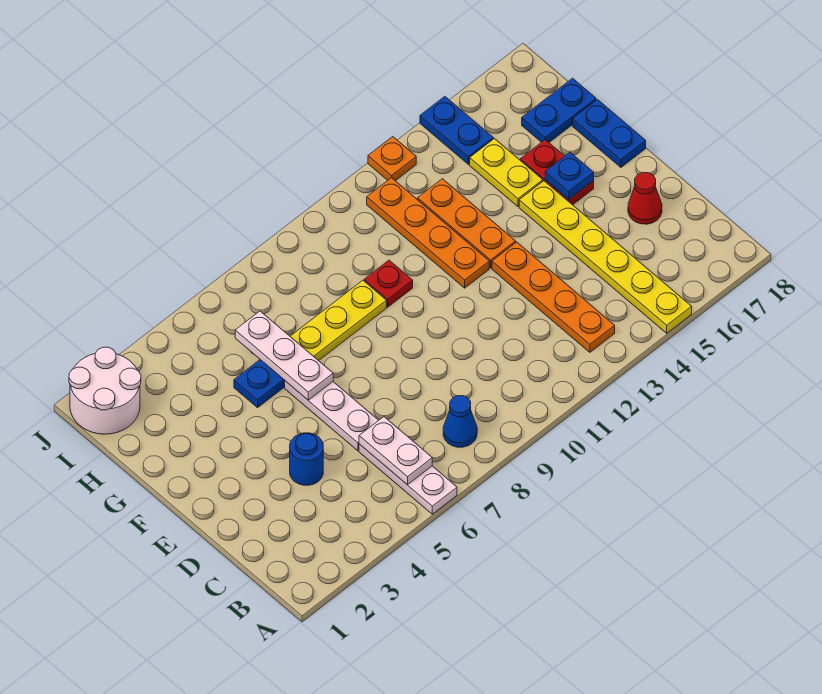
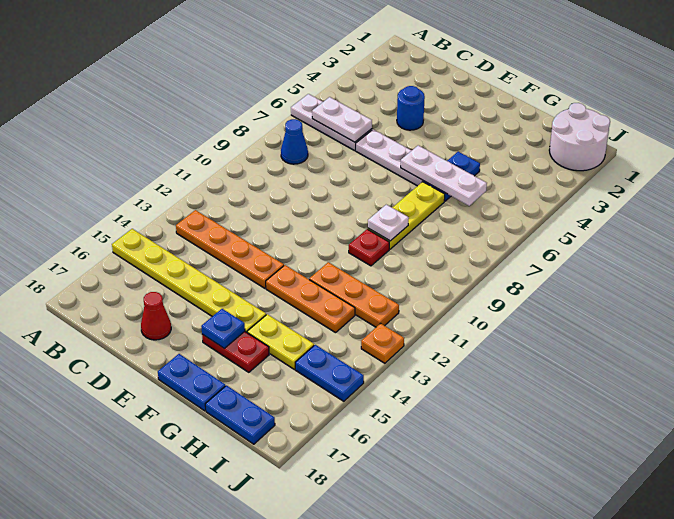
orange 1x4 plate [367,178,489,288] -> orange 1x3 plate [309,262,399,327]
none -> white 1x1 plate [368,205,409,241]
blue 1x2 plate [522,78,596,142] -> blue 1x2 plate turned to [205,385,275,444]

